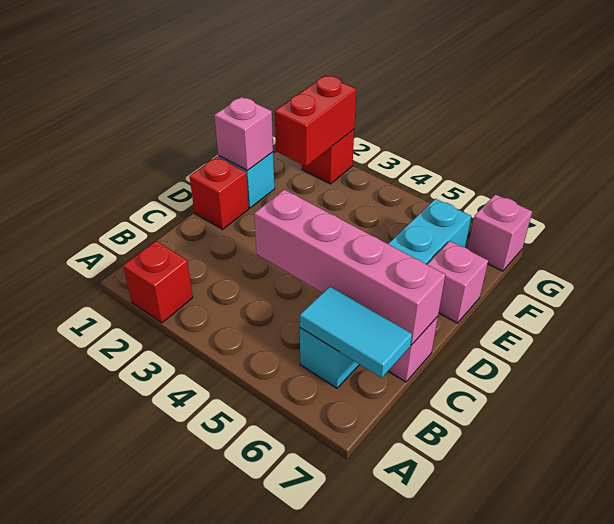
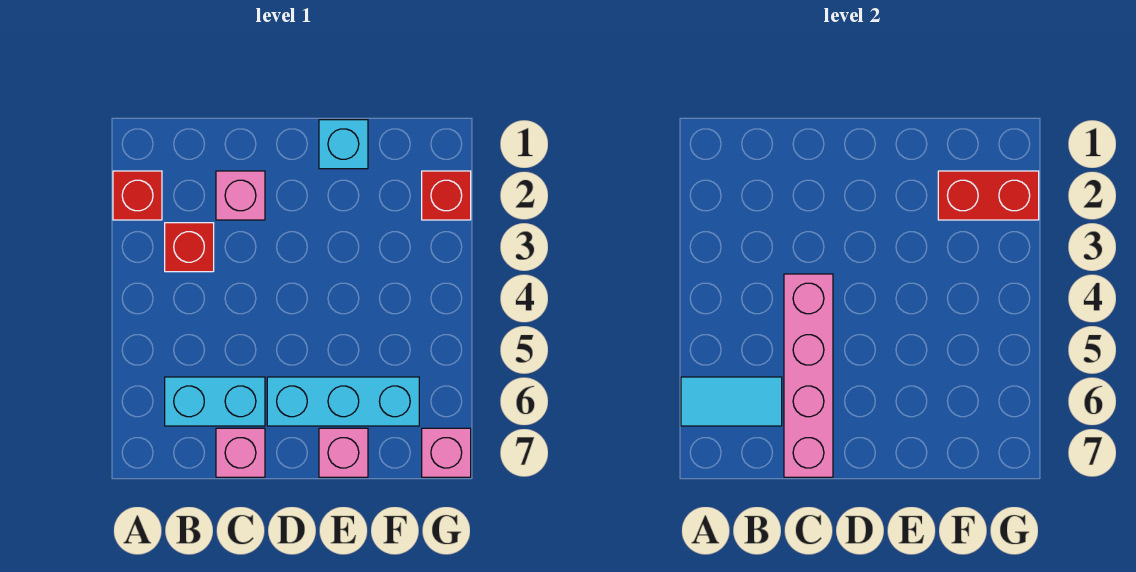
cyan 1x2 tile [300,287,412,378] -> cyan 1x2 tile turned to [681,377,782,426]
red 1x1 brick [190,157,249,229] -> red 1x1 brick moved to [165,223,214,272]
pink 1x1 brick [214,97,273,171] -> pink 1x1 brick moved to [216,171,265,220]

